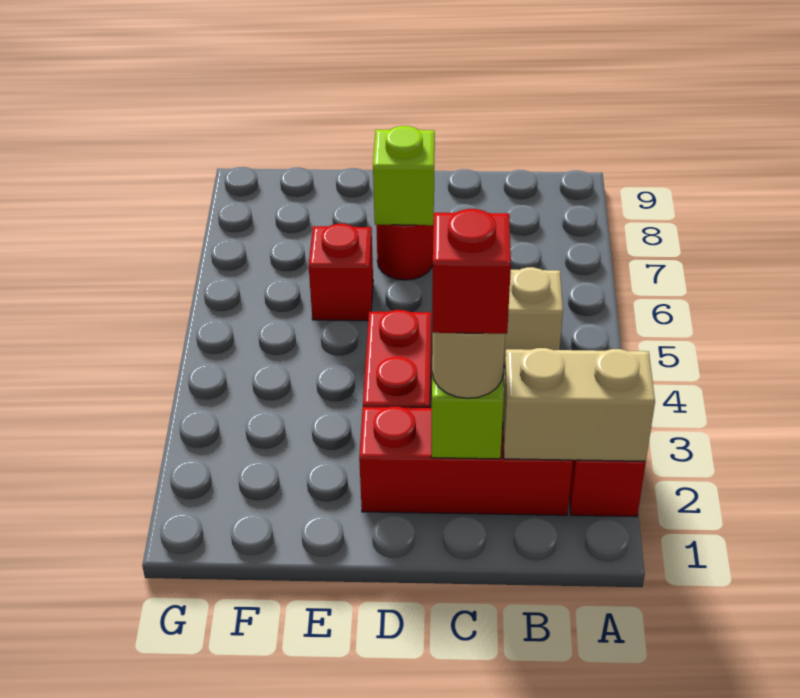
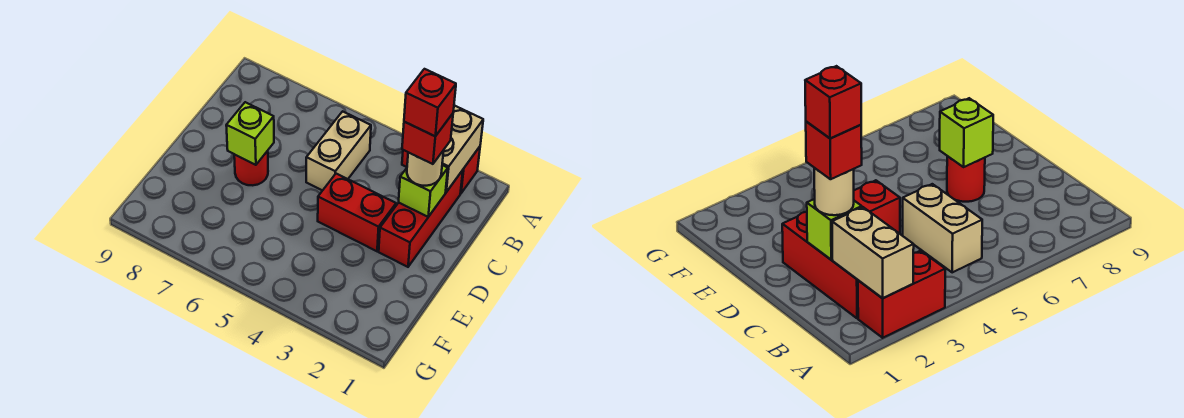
red 1x1 brick [309,224,373,321] -> red 1x1 brick moved to [404,69,456,136]

